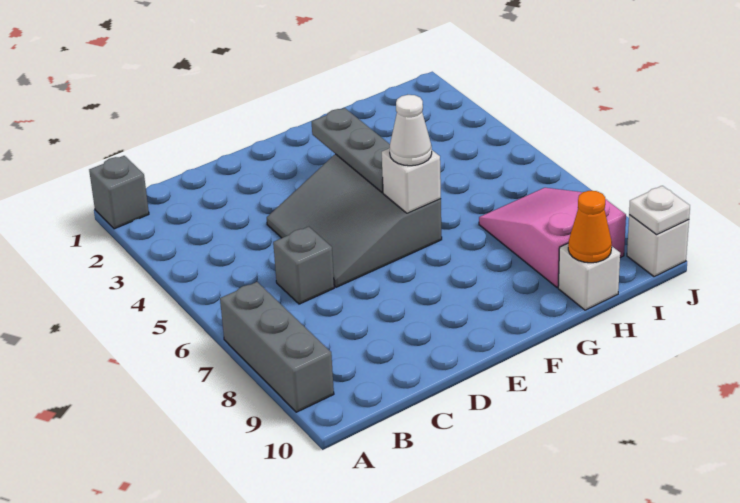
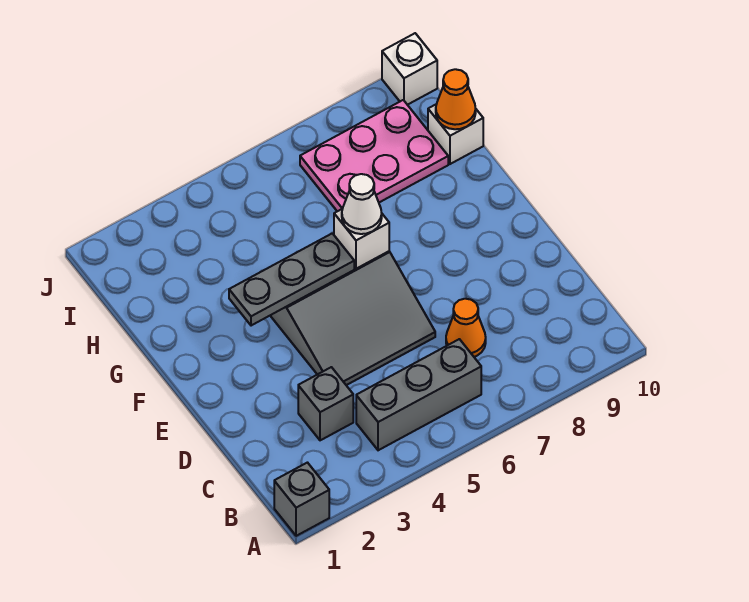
grey 1x3 brick [220,282,334,412] -> grey 1x3 brick moved to [356,339,481,450]
grey 1x1 brick [273,227,334,304] -> grey 1x1 brick moved to [298,367,353,440]
none -> orange 1x1 cone [446,299,486,357]
pink 2x3 slope [479,188,626,288] -> pink 2x3 plate [300,100,448,211]
white 1x1 plate [629,186,690,234] -> none

